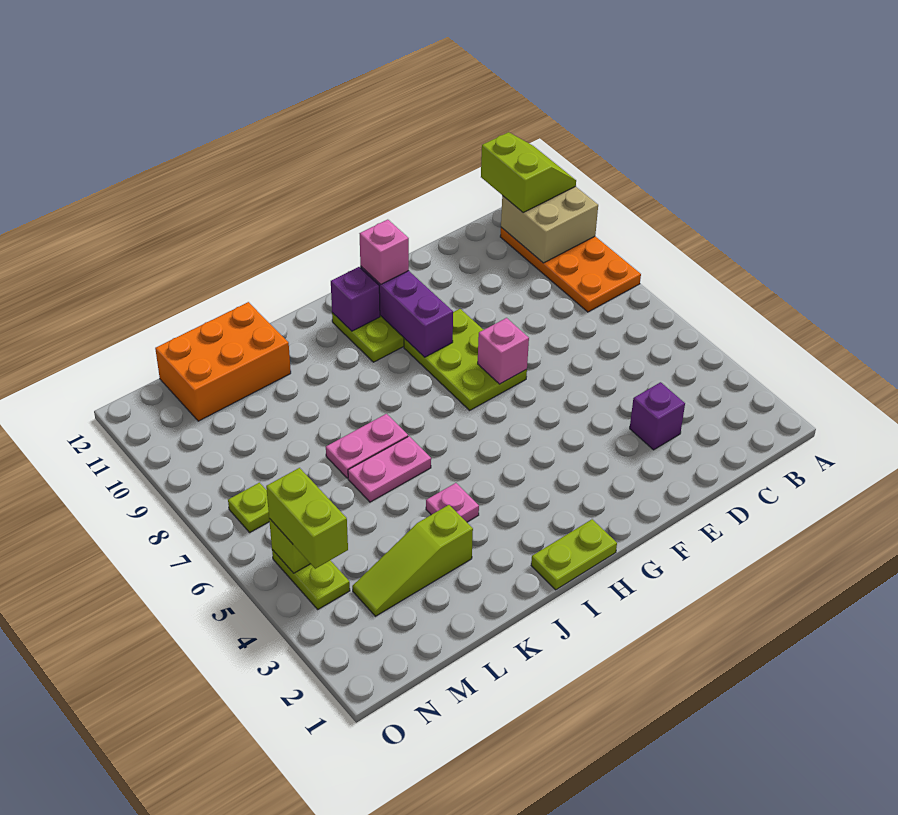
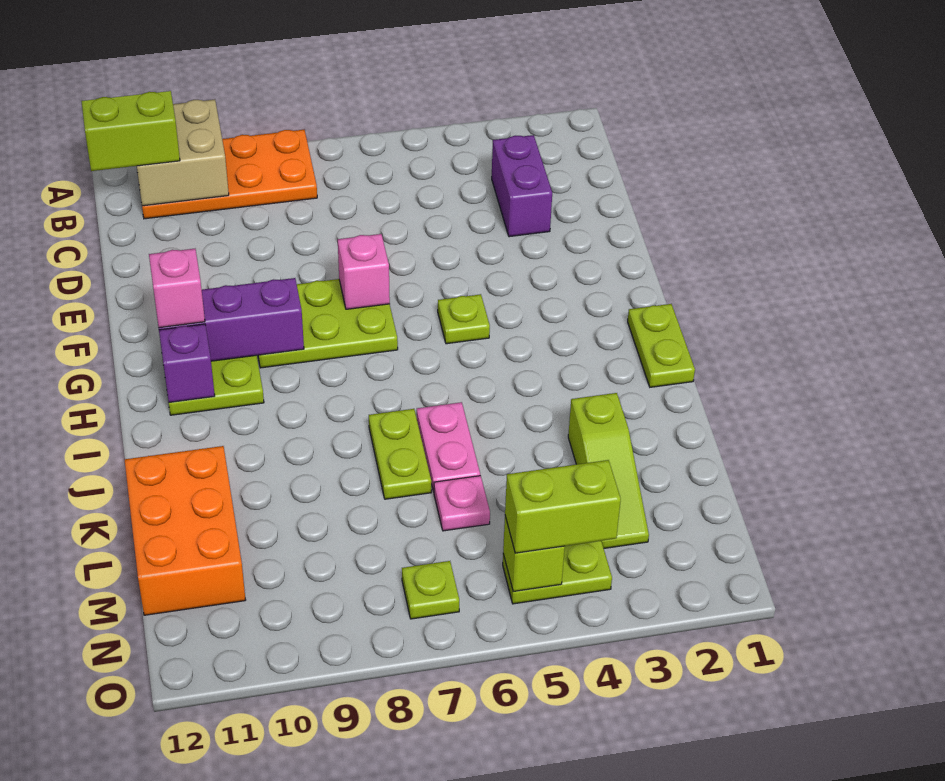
purple 1x1 brick [630,382,685,450] -> purple 1x2 brick [492,135,552,237]
none -> lime 1x1 plate [438,294,490,344]
pink 1x1 plate [426,483,479,522] -> pink 1x1 plate moved to [434,476,490,531]
pink 1x2 plate [326,414,408,478] -> lime 1x2 plate [369,409,431,499]

